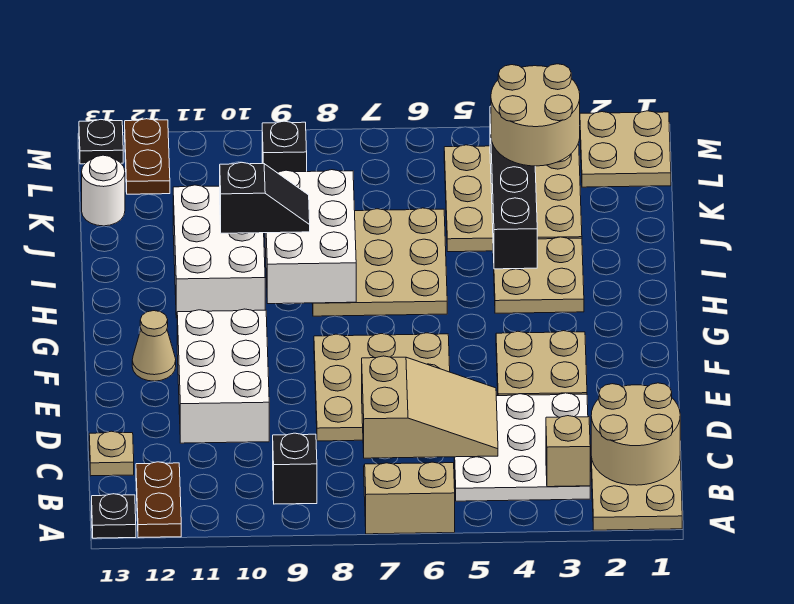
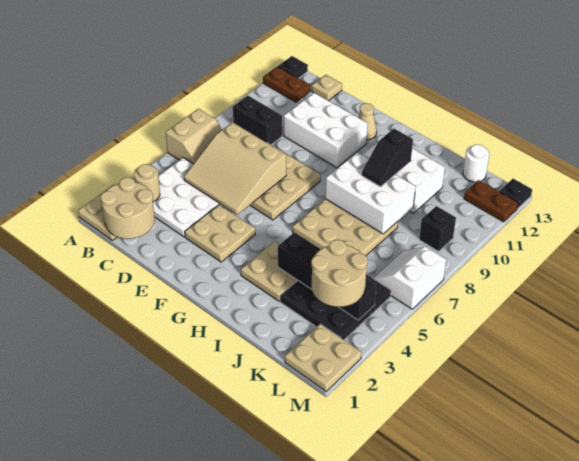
tan 1x1 brick [546,416,590,487] -> tan 1x1 round brick [134,164,160,202]
black 1x1 brick [273,433,317,504] -> black 1x2 brick [233,96,282,145]
tan 2x3 slope [362,356,498,458] -> tan 3x3 slope [184,122,286,215]
tan 3x3 plate [444,145,582,252] -> black 3x3 plate [280,274,391,340]
none -> white 2x2 slope [373,246,446,309]

